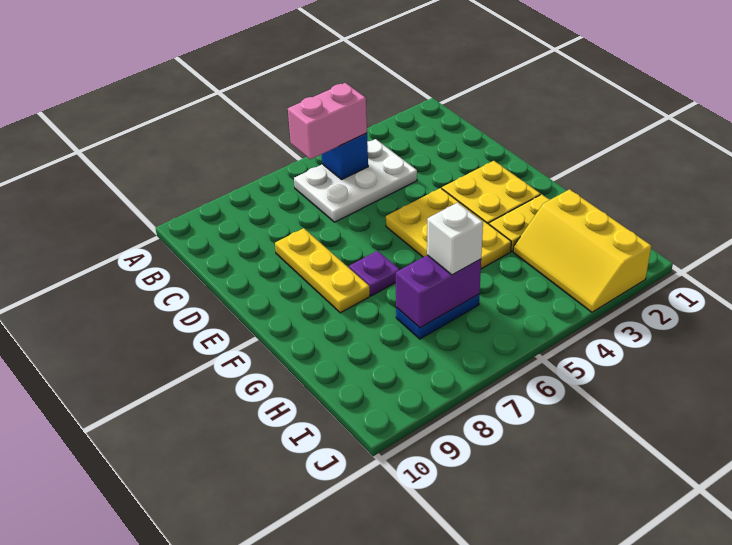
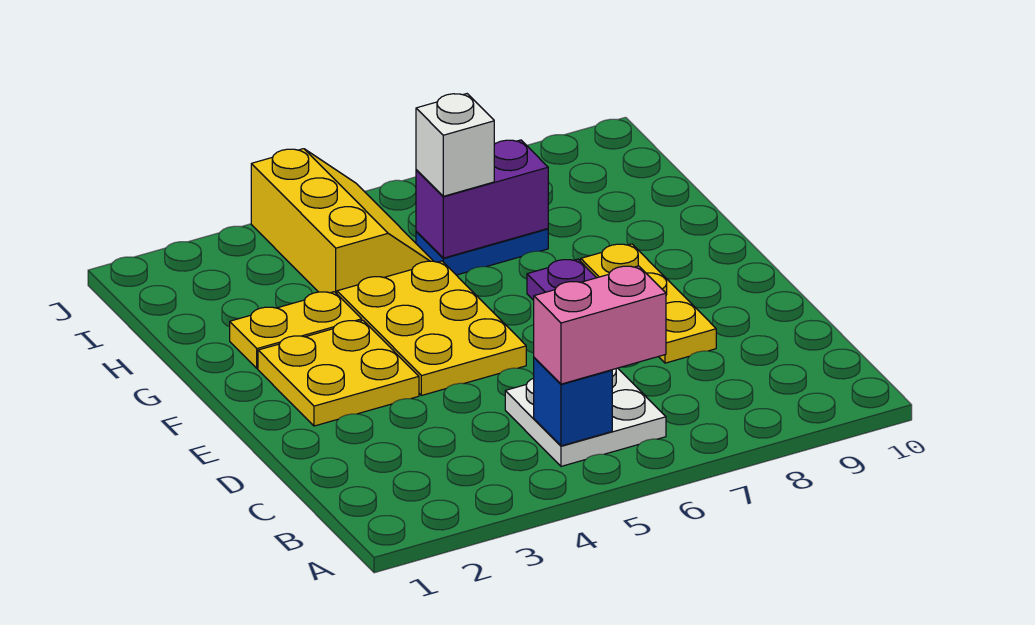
white 2x3 plate [294,139,417,222] -> white 2x2 plate [505,368,666,466]
yellow 2x3 slope [513,189,651,312] -> yellow 2x3 slope moved to [251,149,433,294]

